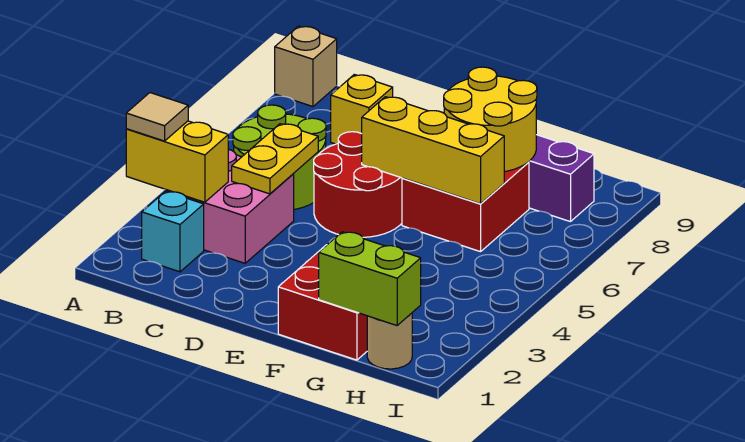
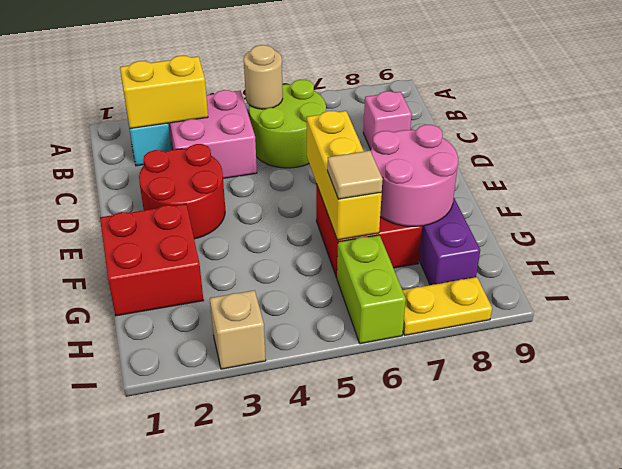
yellow 1x2 brick [126,121,228,202] -> yellow 1x2 brick turned to [120,56,208,129]
tan 1x1 tile [126,93,188,141] -> tan 1x1 tile moved to [327,151,383,199]
tan 1x1 brick [275,26,337,107] -> tan 1x1 brick moved to [210,290,266,369]
yellow 1x2 plate [232,124,318,194] -> yellow 1x2 plate moved to [403,277,492,335]
yellow 1x1 brick [331,75,393,144] -> pink 1x1 brick [363,91,412,150]
red 2x2 round brick [314,132,402,237] -> red 2x2 round brick moved to [139,144,225,239]
yellow 2x2 round brick [444,67,537,172] -> pink 2x2 round brick [371,125,458,226]
lime 1x2 brick [319,232,421,325] -> lime 1x2 brick moved to [337,235,406,344]
tan 1x1 round brick [367,313,412,369] -> tan 1x1 round brick moved to [244,45,283,109]

